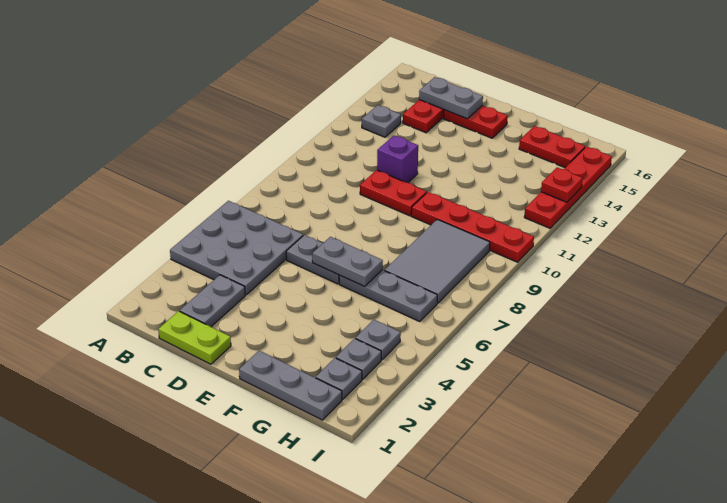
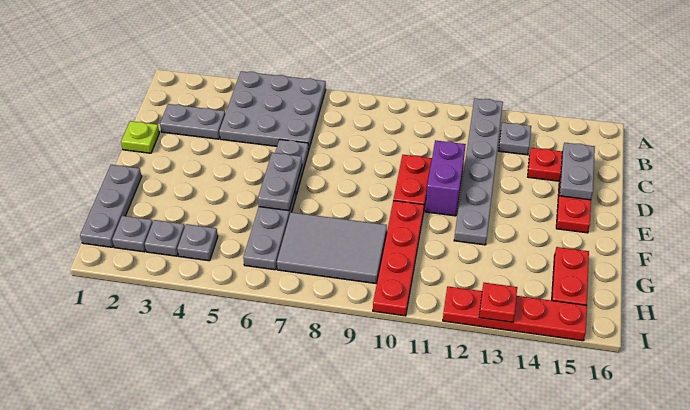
none -> grey 1x6 plate [454,98,503,245]
lime 1x2 plate [158,311,231,364] -> lime 1x1 plate [121,121,159,153]
purple 1x1 brick [377,135,418,183] -> purple 1x2 brick [425,140,466,216]

